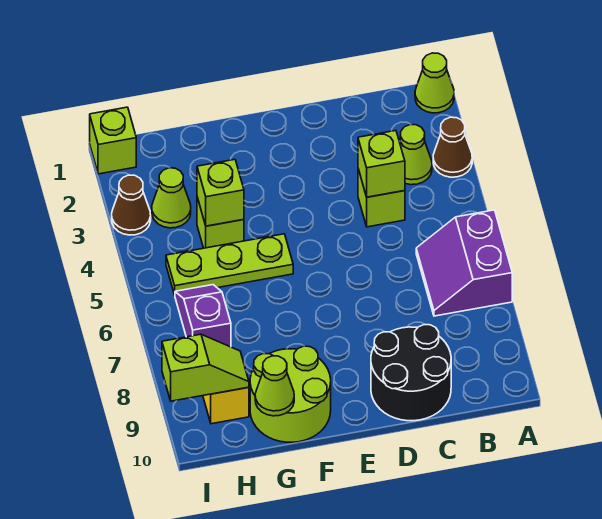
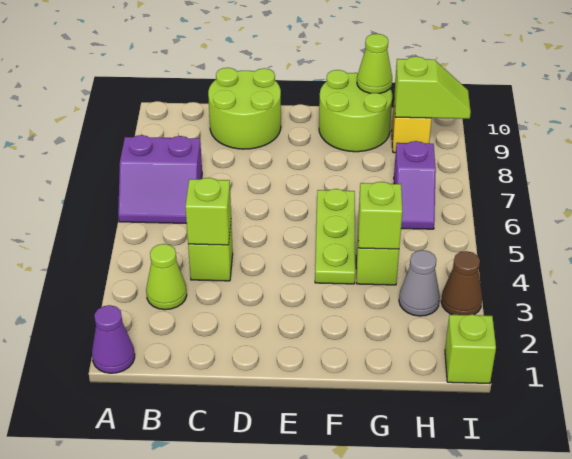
lime 1x1 cone [415,53,454,113] -> purple 1x1 cone [92,305,135,373]
brown 1x1 cone [433,117,472,177] -> none
purple 2x2 slope [416,210,512,316] -> purple 2x2 slope turned to [118,135,202,223]
black 2x2 round brick [371,325,451,421] -> lime 2x2 round brick [208,68,281,149]
lime 1x3 plate [166,234,293,295] -> lime 1x3 plate turned to [315,189,355,284]
lime 1x1 cone [152,168,191,228] -> grey 1x1 cone [399,250,440,316]
lime 1x2 slope [162,334,249,401] -> lime 1x2 slope turned to [394,57,471,119]

